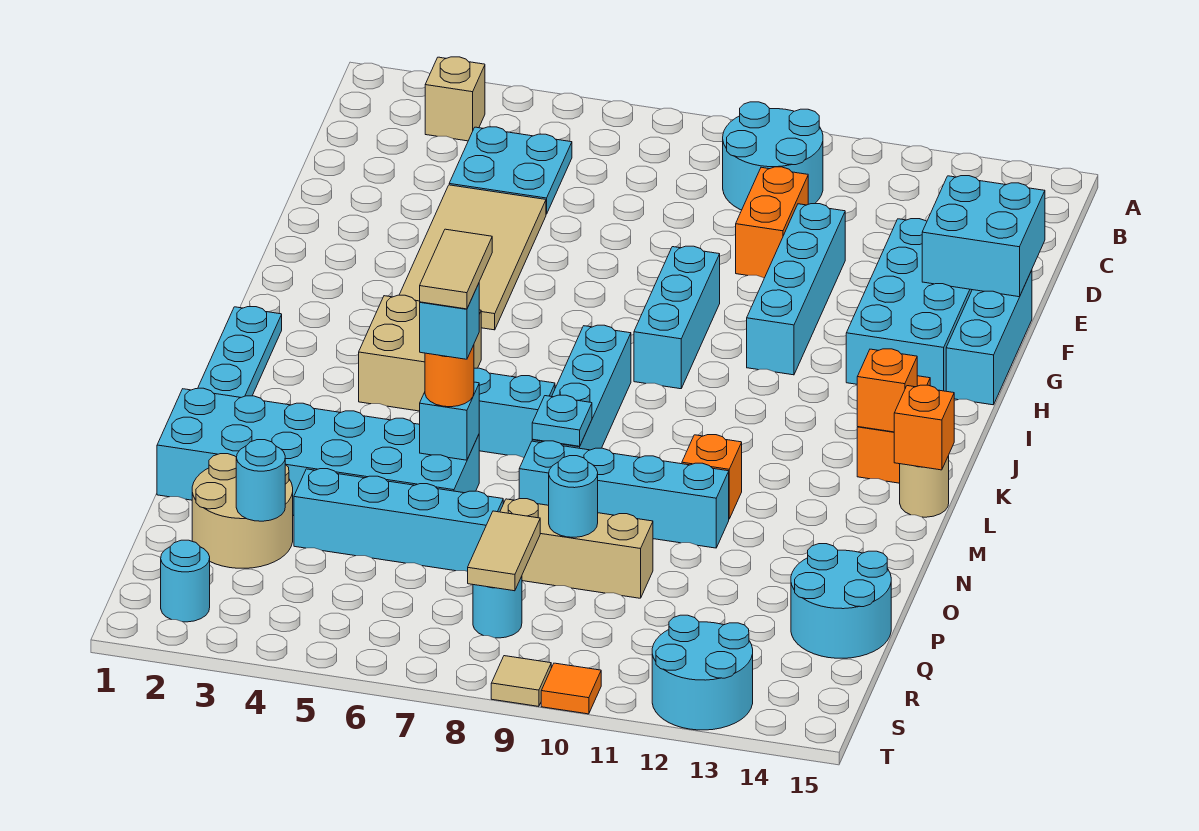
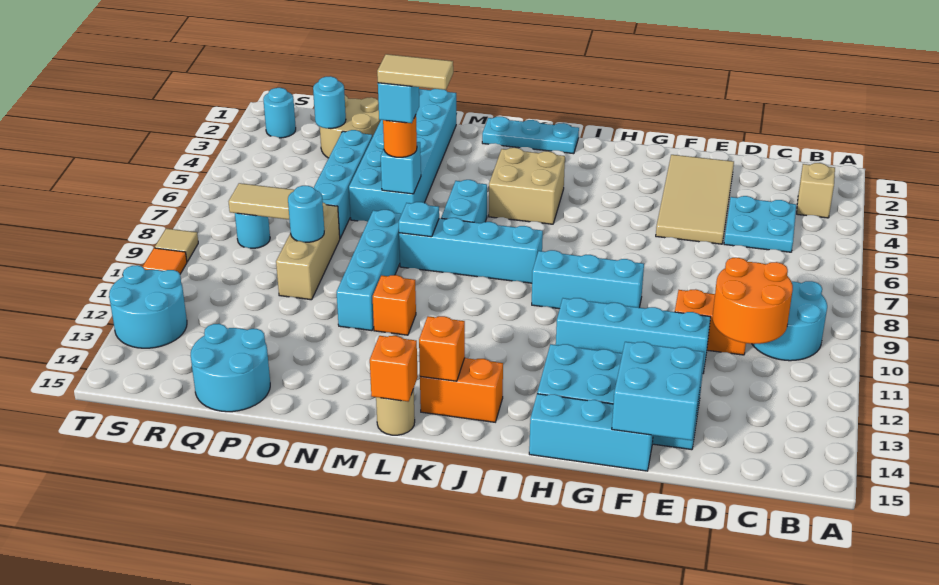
none -> orange 2x2 round brick [713,258,793,344]
tan 2x4 tile [399,185,546,330] -> tan 2x4 tile turned to [656,155,734,244]

